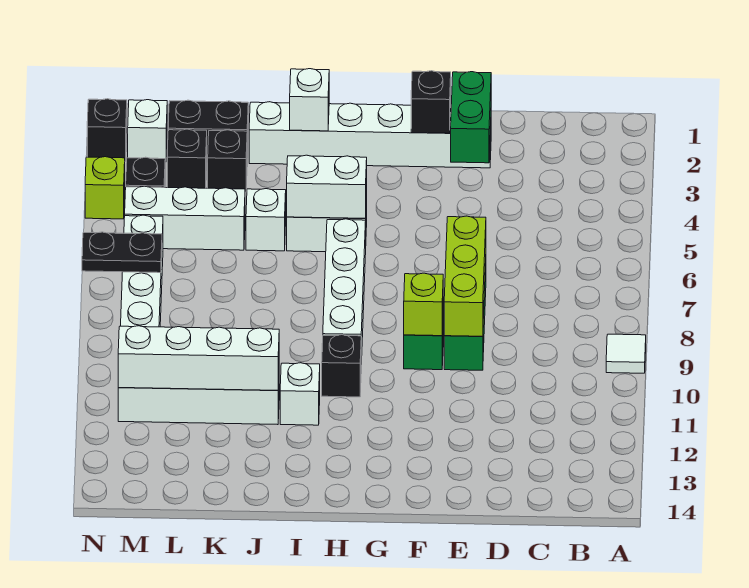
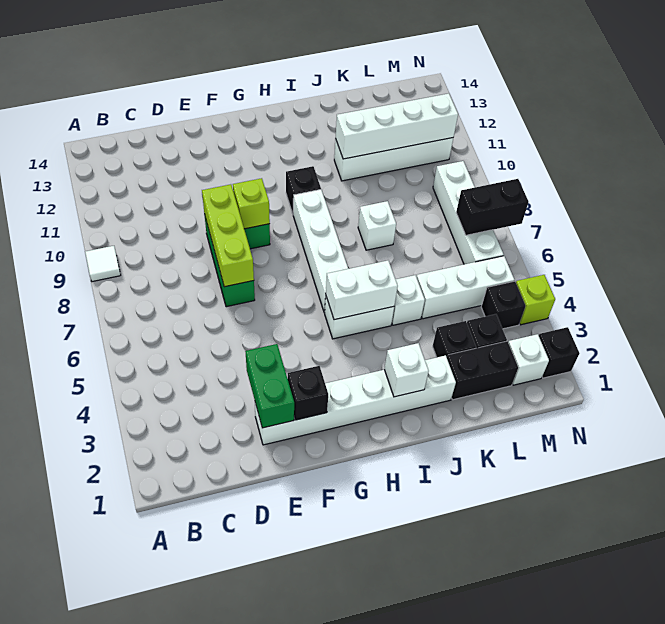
white 1x1 brick [280,363,320,425] -> white 1x1 brick moved to [358,201,396,250]
black 1x2 plate [82,232,162,273] -> black 1x2 brick [456,179,528,235]

